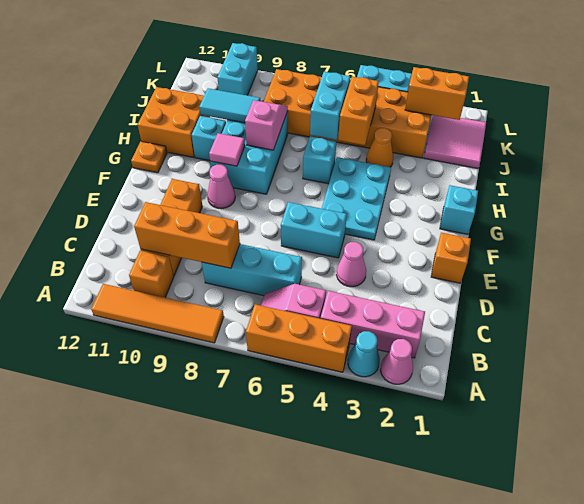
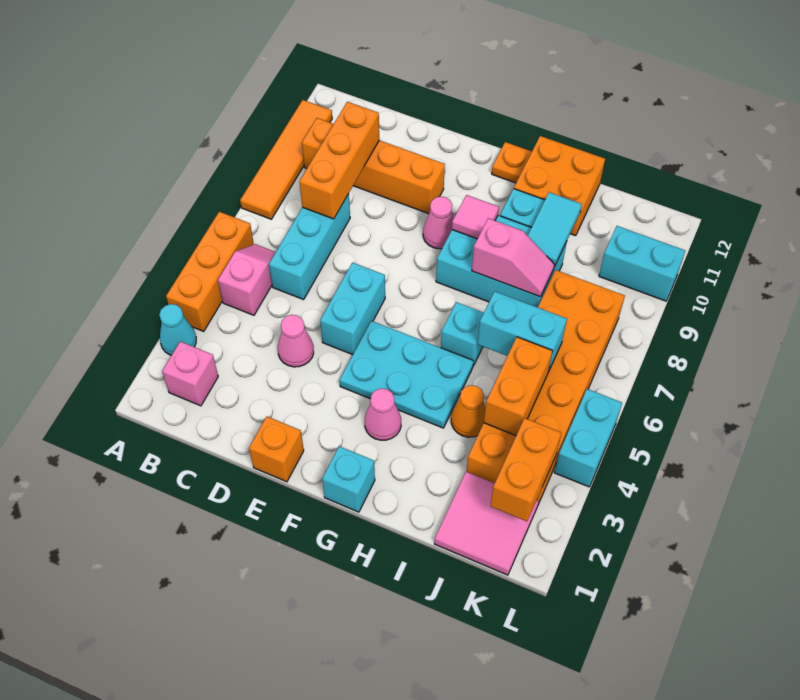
pink 1x1 cone [380,339,413,384] -> pink 1x1 cone moved to [365,388,401,440]
pink 1x3 brick [321,291,425,358] -> pink 1x1 brick [162,341,218,406]
orange 1x2 brick [338,77,379,145] -> orange 1x2 brick turned to [484,337,552,435]

